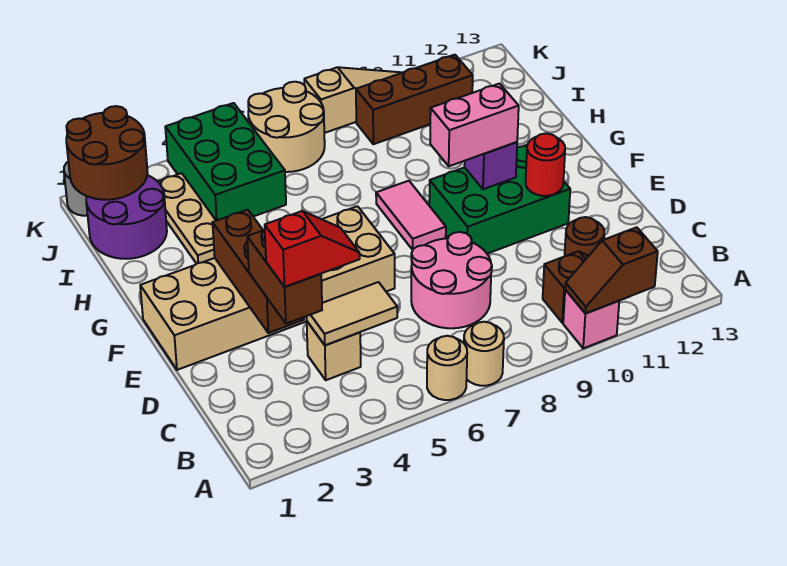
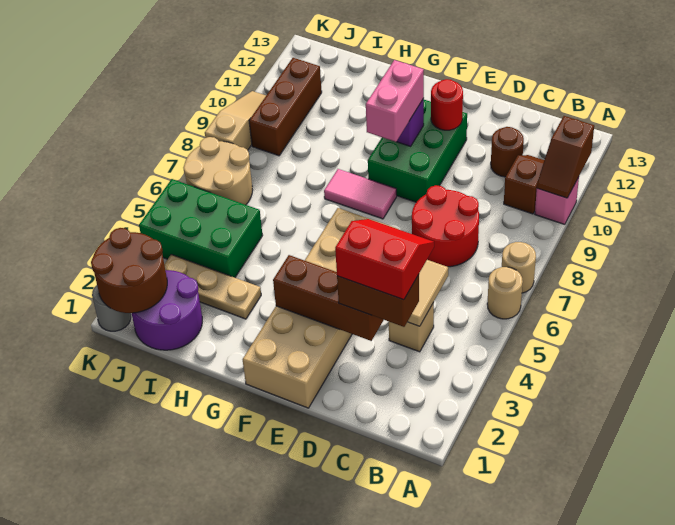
red 1x2 slope [265,211,360,287] -> red 2x2 slope [335,219,434,300]
pink 2x2 round brick [411,232,492,328] -> red 2x2 round brick [412,185,479,267]

